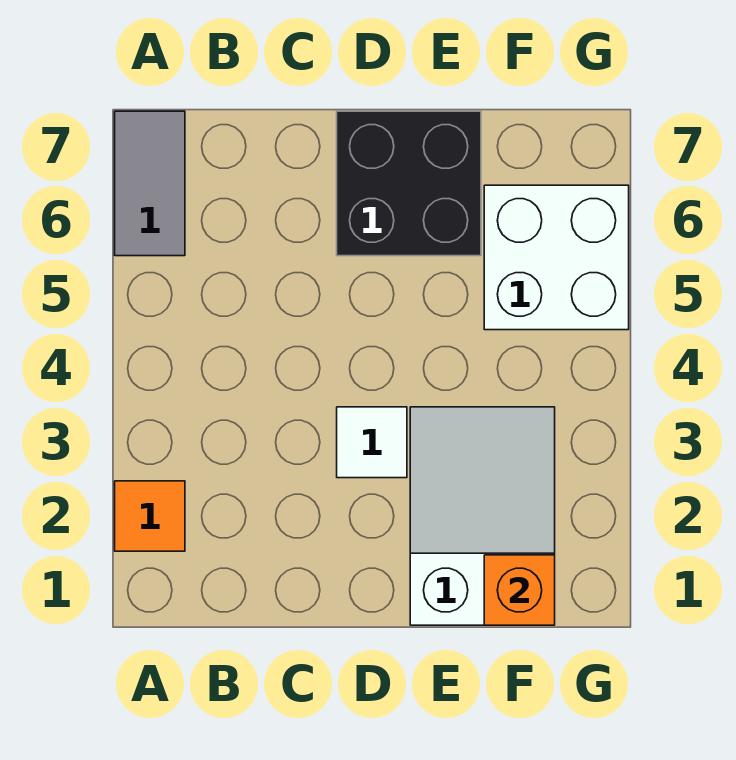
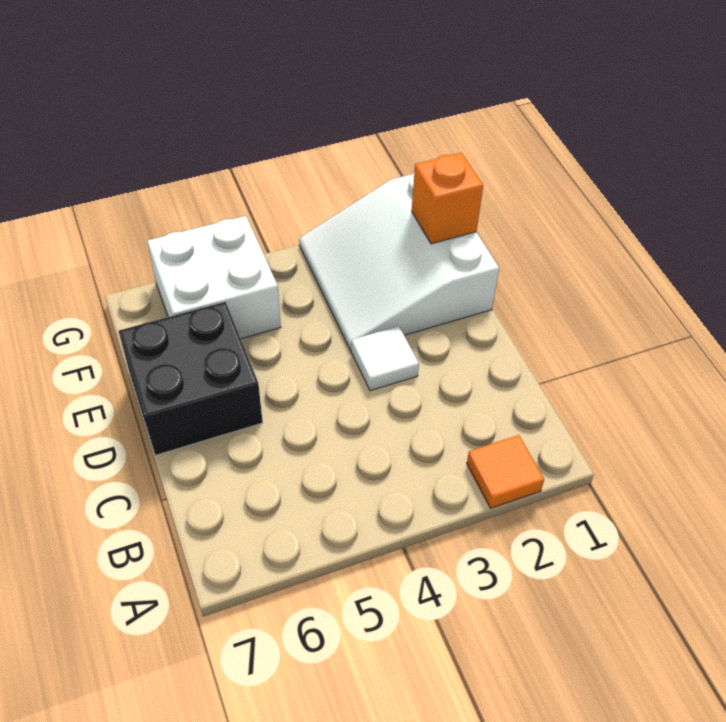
grey 1x2 tile [115,111,185,256] -> none
white 2x3 slope [410,407,555,625] -> white 3x3 slope [299,173,499,351]

